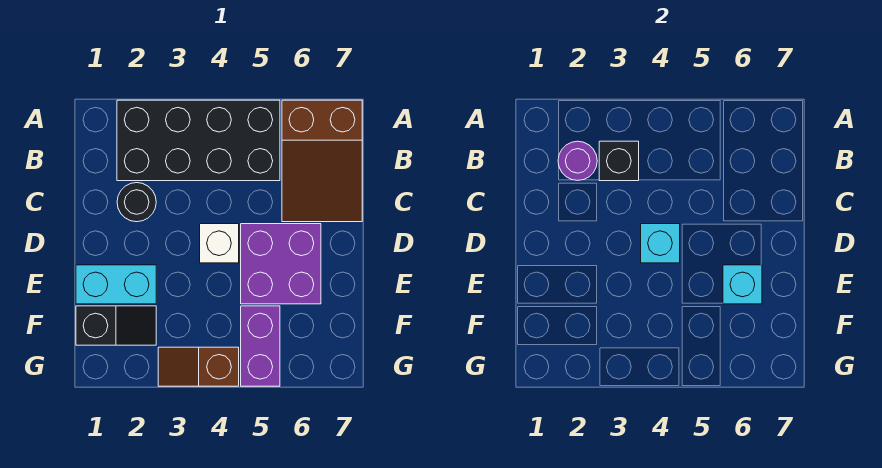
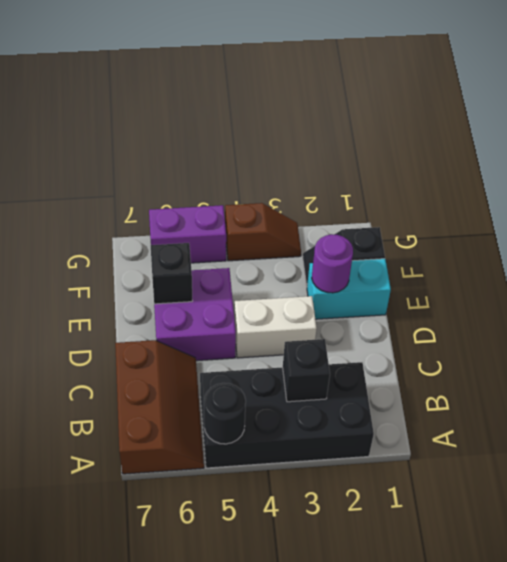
brown 2x3 slope [282,100,362,222] -> brown 2x3 slope turned to [115,340,204,474]
purple 1x1 round brick [558,141,597,181] -> purple 1x1 round brick moved to [312,234,353,293]
black 1x1 round brick [117,183,156,222] -> black 1x1 round brick moved to [204,383,246,444]
white 1x1 brick [200,224,239,263] -> white 1x2 brick [234,296,317,358]
cyan 1x1 brick [641,224,680,263] -> none
cyan 1x1 brick [723,265,762,304] -> black 1x1 brick [151,243,192,304]
purple 1x2 brick [241,306,280,386] -> purple 1x2 brick turned to [149,205,226,263]

